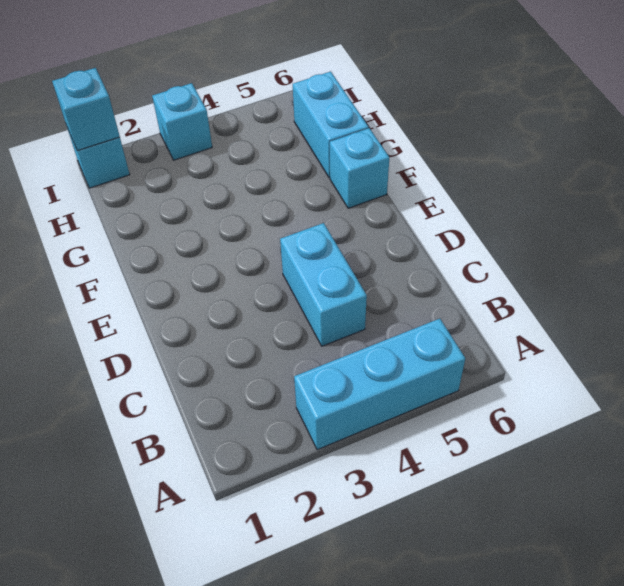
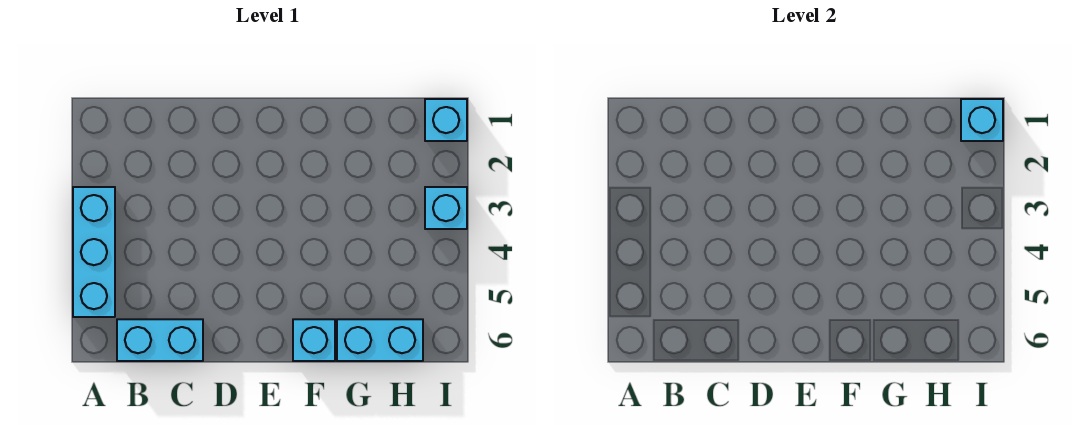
cyan 1x2 brick [280,223,367,346] -> cyan 1x2 brick moved to [117,319,203,361]

